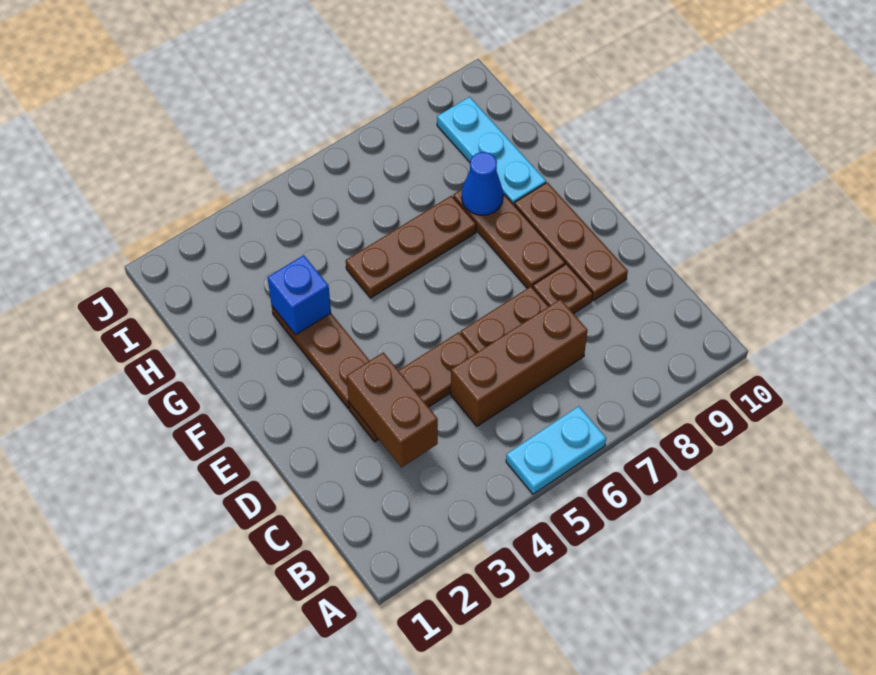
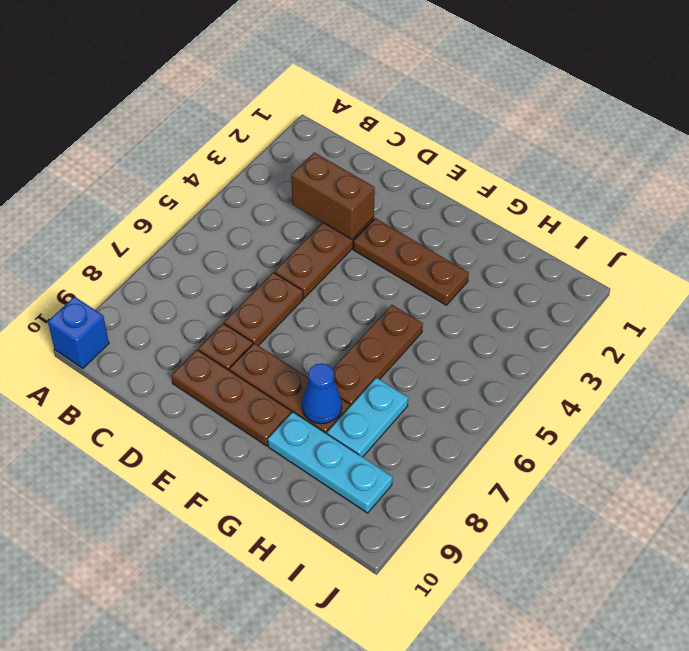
cyan 1x2 plate [506,406,606,494] -> cyan 1x2 plate moved to [327,378,408,457]
brown 1x3 brick [451,299,588,426] -> none
blue 1x1 brick [268,255,331,335] -> blue 1x1 brick moved to [48,297,109,368]

